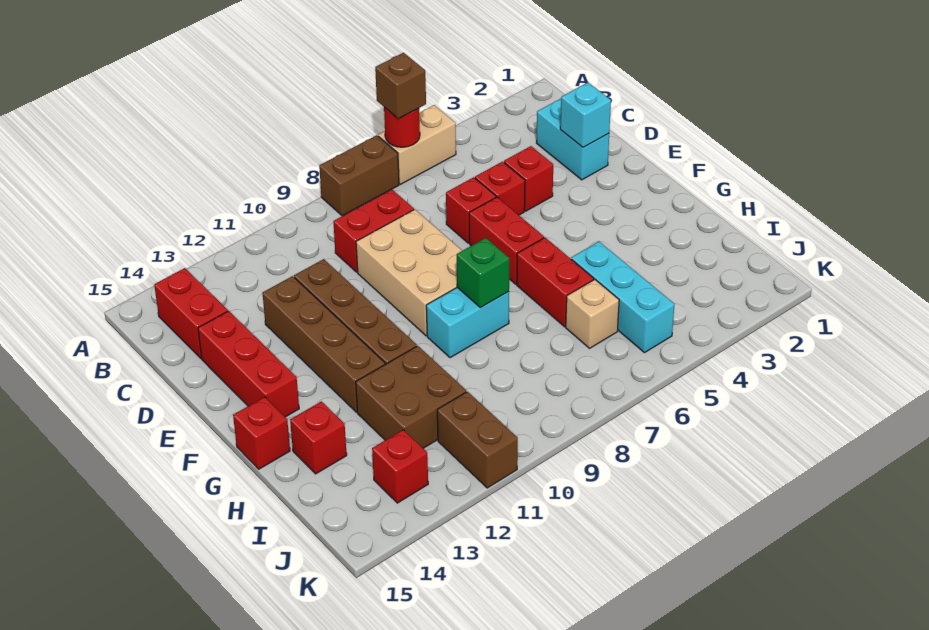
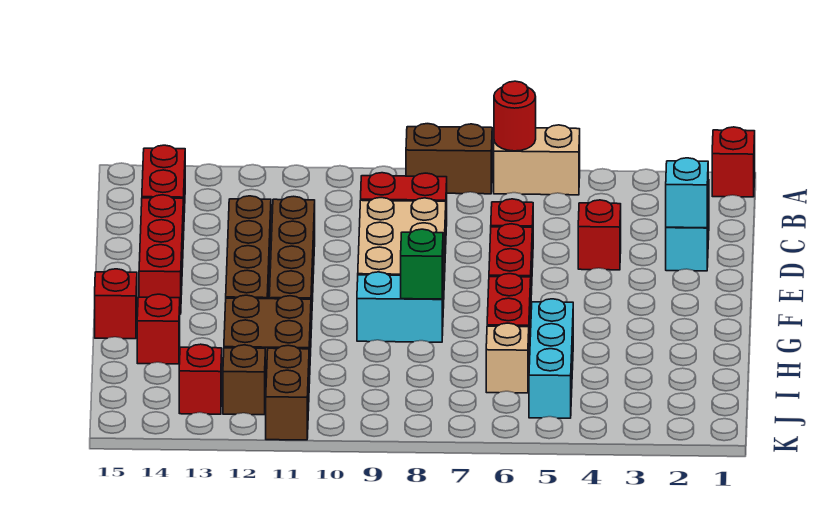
brown 1x1 brick [375,53,426,119] -> brown 1x1 brick moved to [223,345,265,415]
red 1x1 brick [475,162,525,215] -> red 1x1 brick moved to [712,127,755,197]

